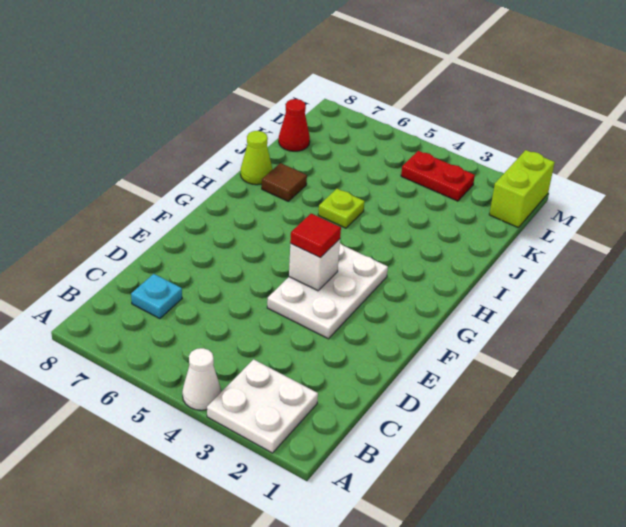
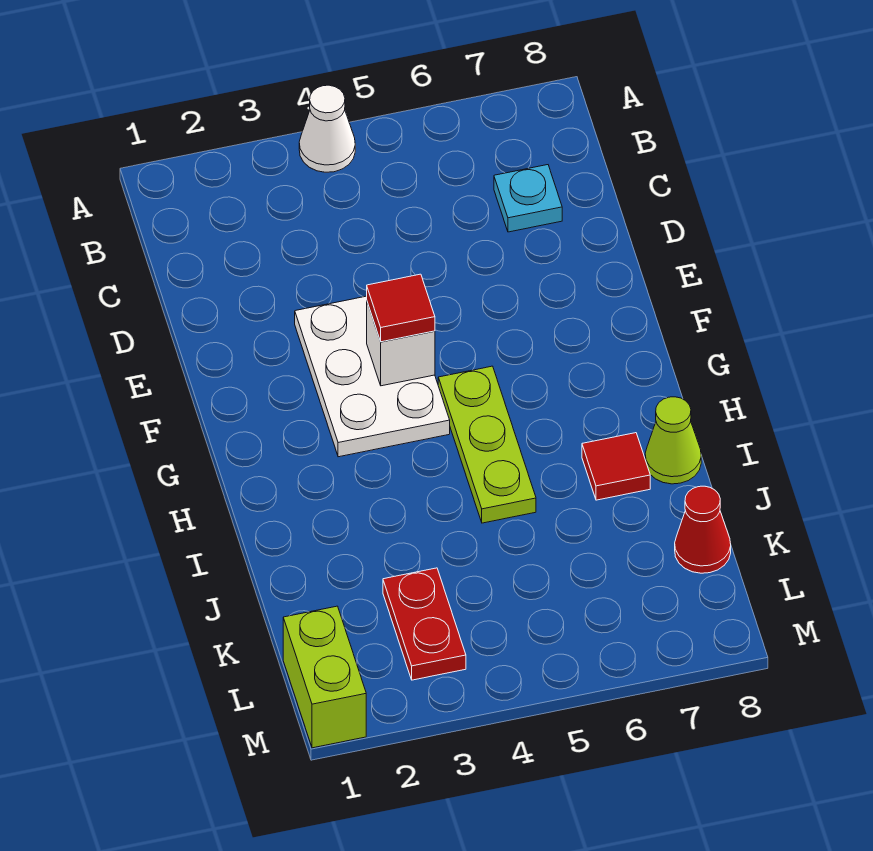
white 2x2 plate [207,359,318,453] -> none
lime 1x1 plate [318,189,365,228] -> lime 1x3 plate [438,366,536,523]
brown 1x1 tile [262,163,307,201] -> red 1x1 tile [582,433,650,500]
red 1x2 plate [401,151,475,201] -> red 1x2 plate turned to [383,568,466,680]

